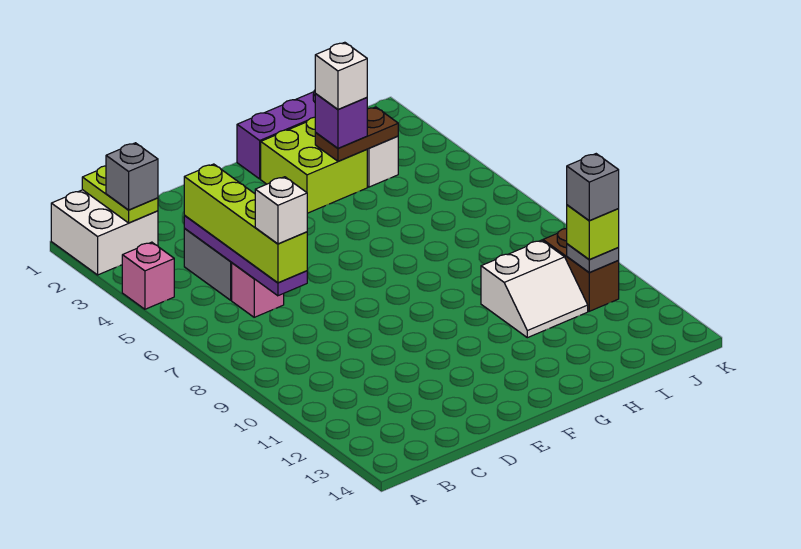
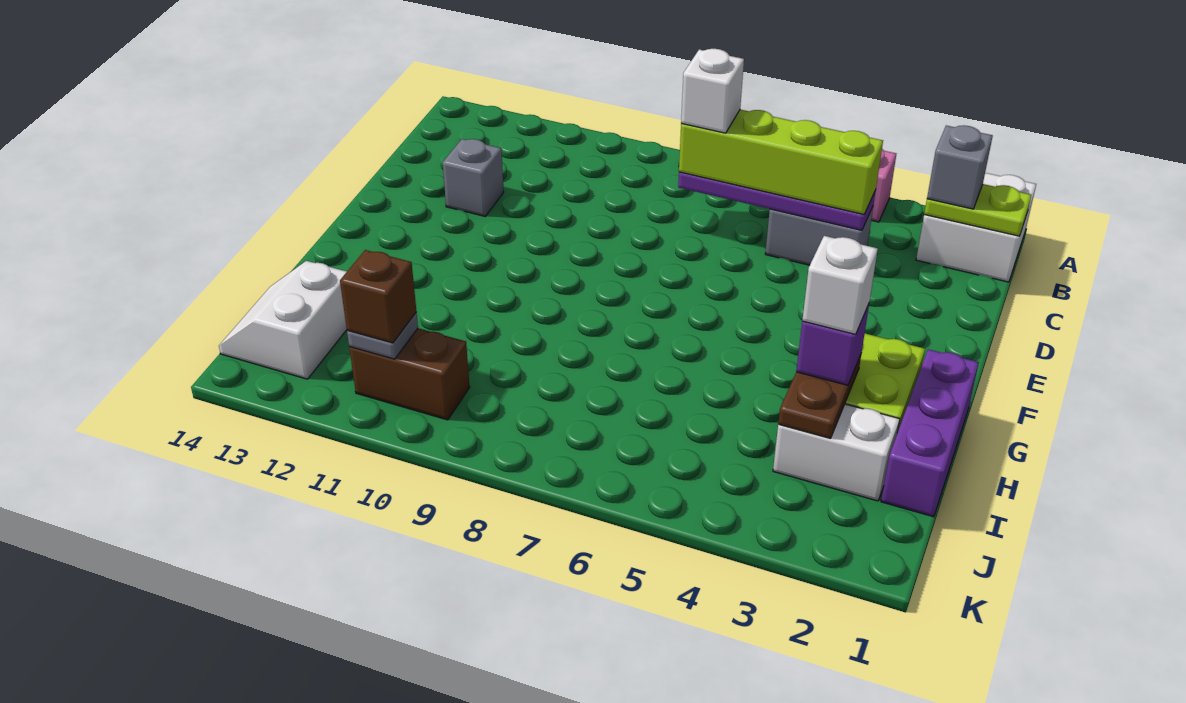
pink 1x1 brick [232,263,284,317] -> none
white 2x2 slope [481,240,588,338] -> white 2x2 slope moved to [219,261,347,379]
lime 1x1 brick [567,205,619,260] -> brown 1x1 brick [340,250,416,343]
grey 1x1 brick [567,154,619,221] -> grey 1x1 brick moved to [443,139,504,217]

